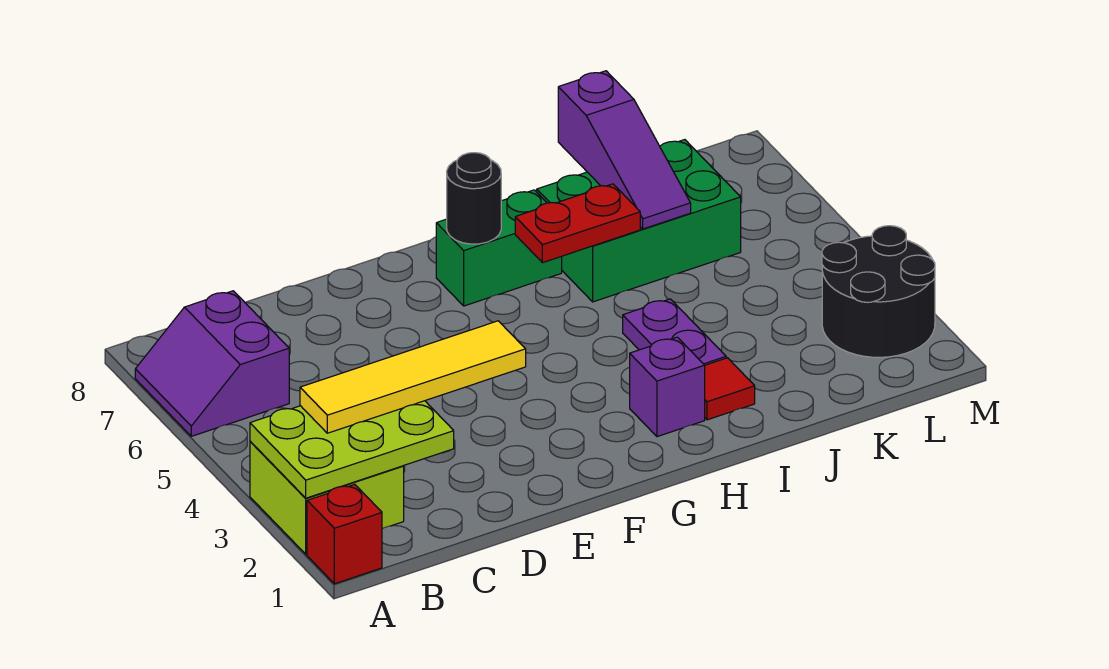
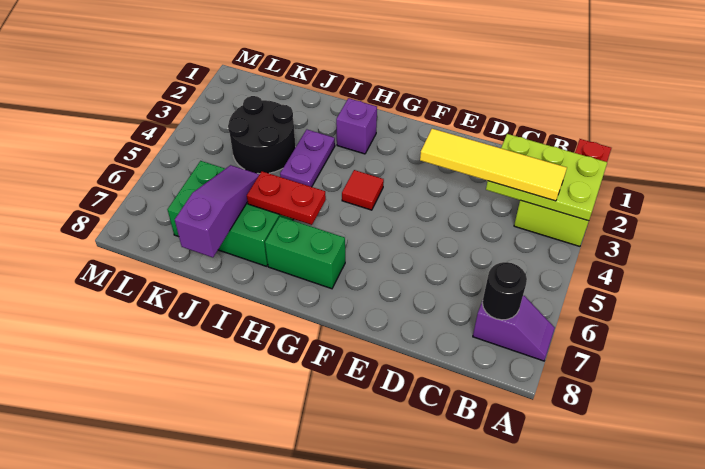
purple 2x2 slope [135,291,289,436] -> purple 1x2 slope [473,296,555,361]
black 1x1 round brick [447,153,501,244] -> black 1x1 round brick moved to [482,262,527,320]
red 1x1 tile [705,358,755,420] -> red 1x1 tile moved to [342,170,384,210]
black 2x2 round brick [822,226,935,357] -> black 2x2 round brick moved to [228,96,296,174]

